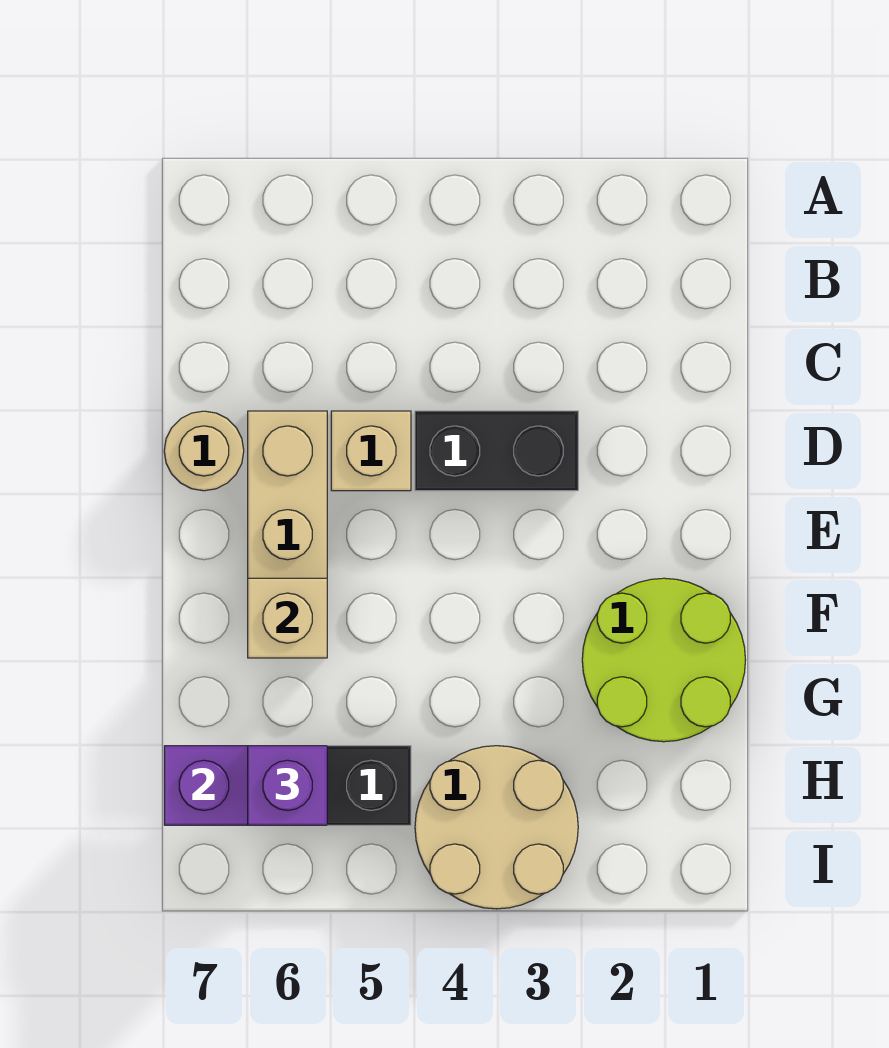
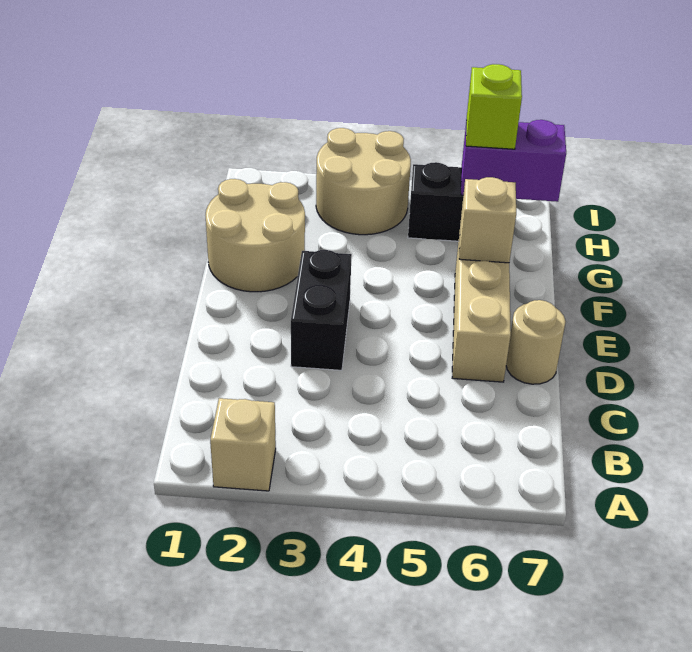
black 1x2 brick [415,411,578,491] -> black 1x2 brick turned to [291,250,352,370]
tan 1x1 brick [331,411,411,491] -> tan 1x1 brick moved to [210,398,276,491]
lime 2x2 round brick [582,578,745,742] -> tan 2x2 round brick [205,179,305,292]
purple 1x1 brick [248,746,327,825] -> lime 1x1 brick [466,64,522,149]

